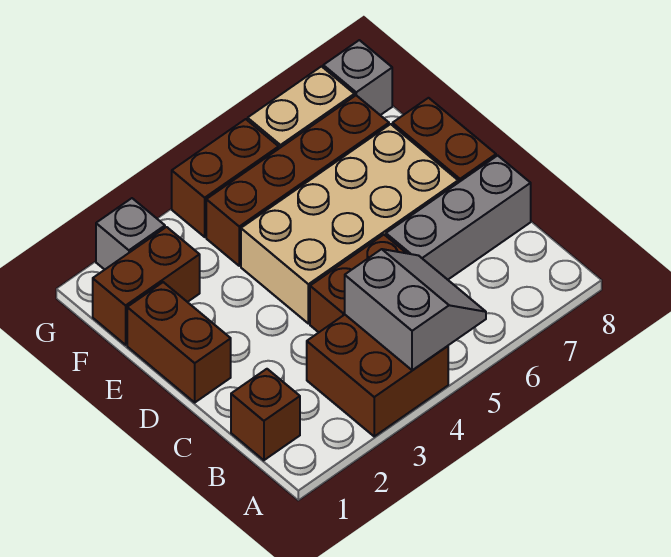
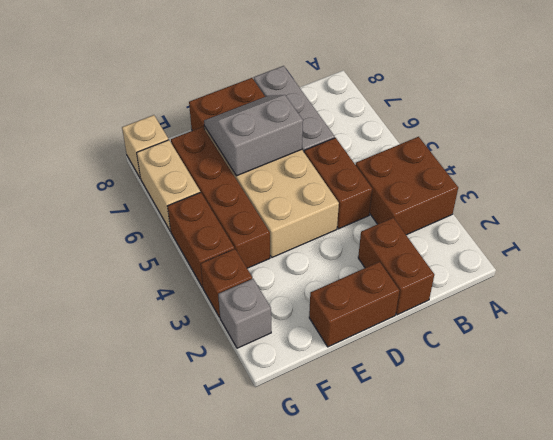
grey 2x2 slope [345,249,486,370] -> grey 2x2 slope moved to [204,95,303,176]
brown 1x1 brick [231,369,300,460] -> brown 1x1 brick moved to [201,249,252,317]
brown 1x2 brick [93,227,200,345] -> brown 1x2 brick moved to [358,218,434,315]
grey 1x1 brick [323,40,392,115] -> tan 1x1 brick [122,115,169,178]

